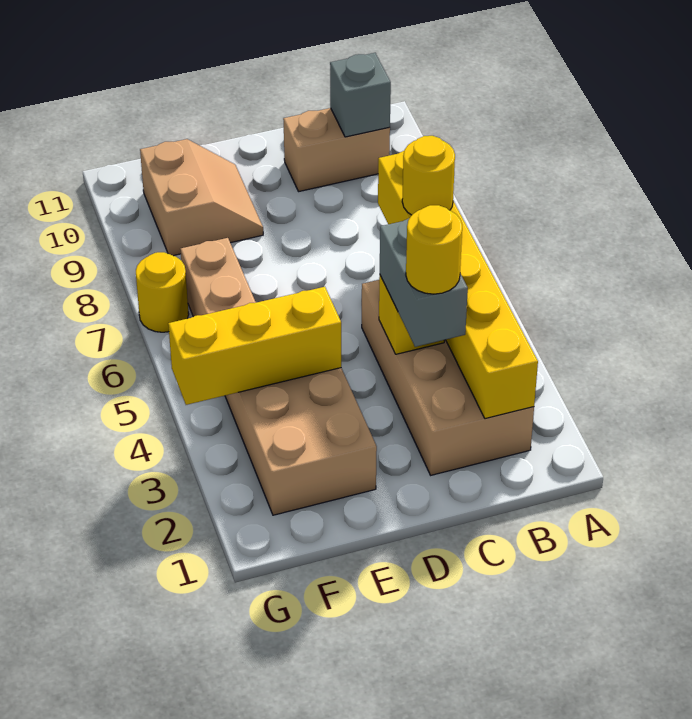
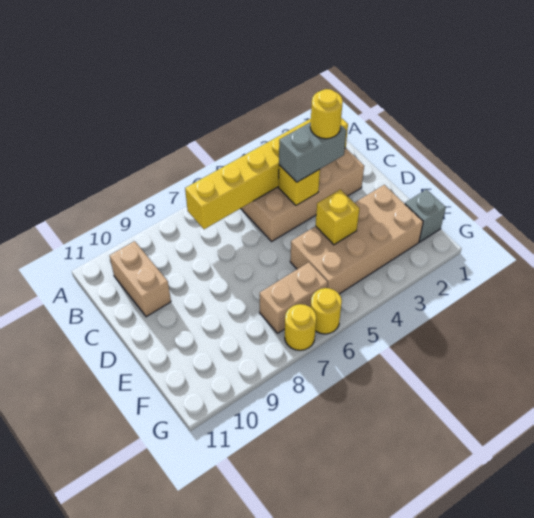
yellow 1x1 round brick [402,136,455,215] -> yellow 1x1 round brick moved to [311,288,342,334]
grey 1x1 brick [330,53,391,137] -> grey 1x1 brick moved to [405,190,446,242]
yellow 1x3 brick [168,287,341,405] -> yellow 1x1 brick [316,189,360,245]
tan 2x2 slope [140,139,263,256] -> none

